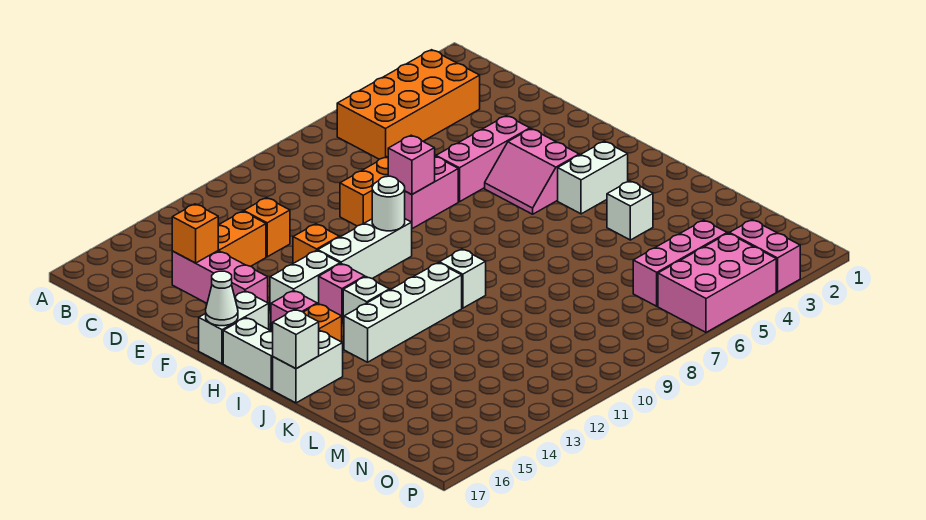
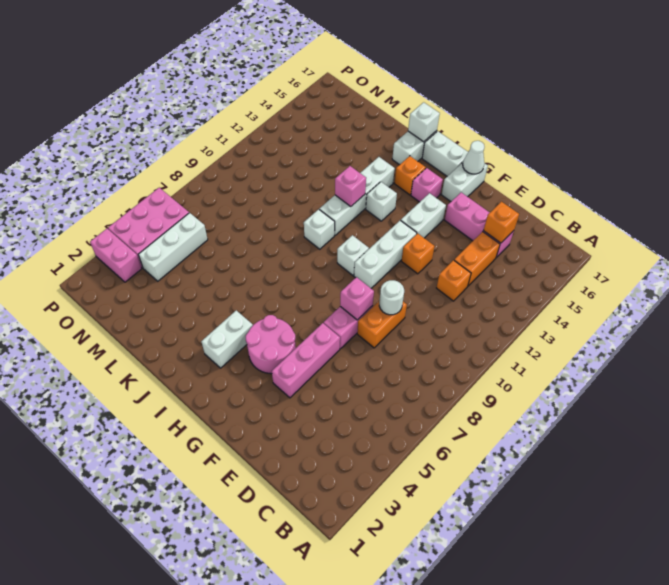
orange 2x4 brick [337,50,480,159] -> none
pink 2x2 slope [485,129,579,214] -> pink 2x2 round brick [246,315,296,374]
white 1x1 round brick [372,176,405,231] -> white 1x1 round brick moved to [379,280,404,315]
pink 1x1 brick [319,264,365,323] -> pink 1x1 brick moved to [335,166,366,206]
white 1x1 brick [607,181,653,240] -> white 1x1 brick moved to [337,235,369,276]
pink 1x3 brick [633,220,727,306] -> white 1x3 brick [139,213,208,281]

